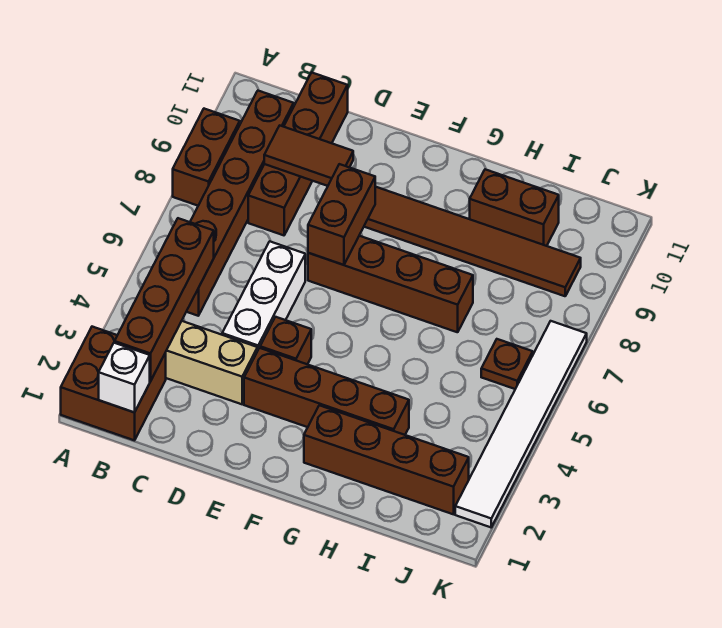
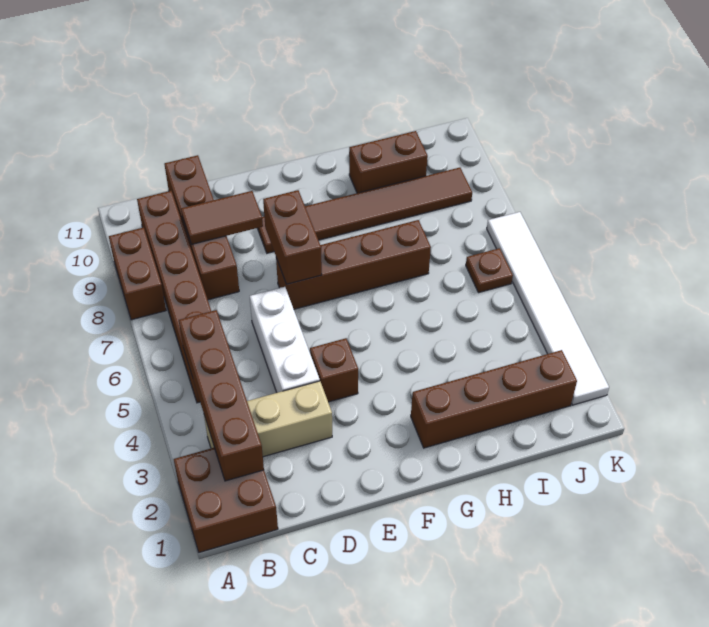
white 1x1 brick [99,343,150,412] -> none
brown 1x4 brick [244,348,409,435] -> none

